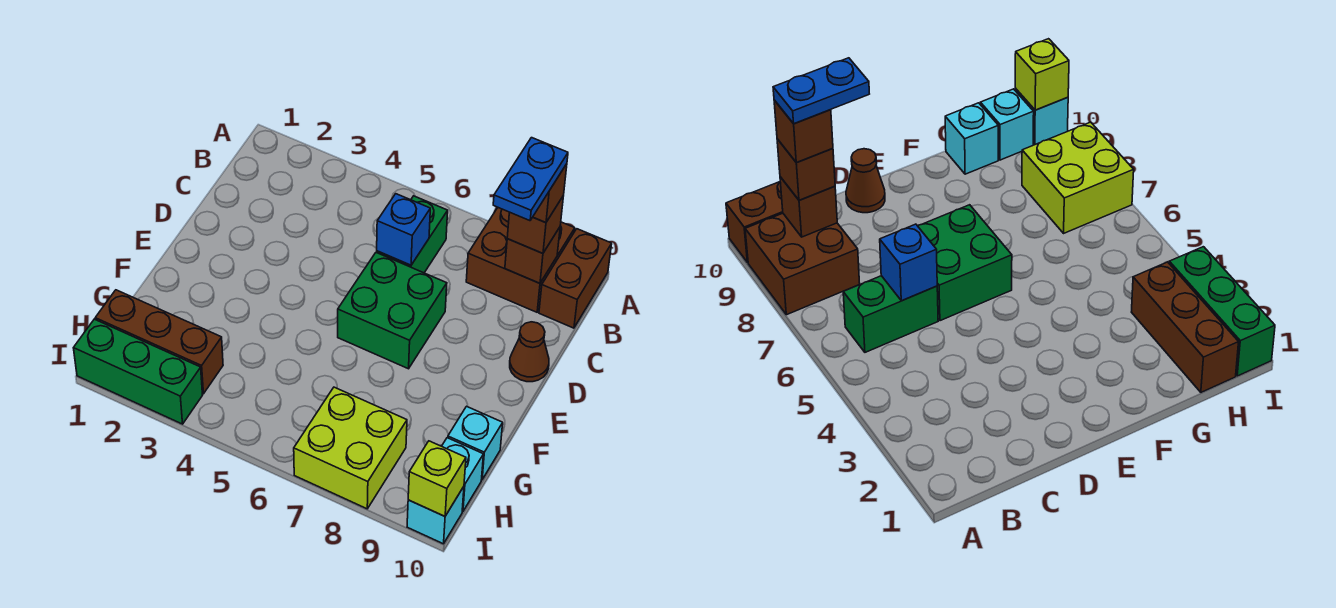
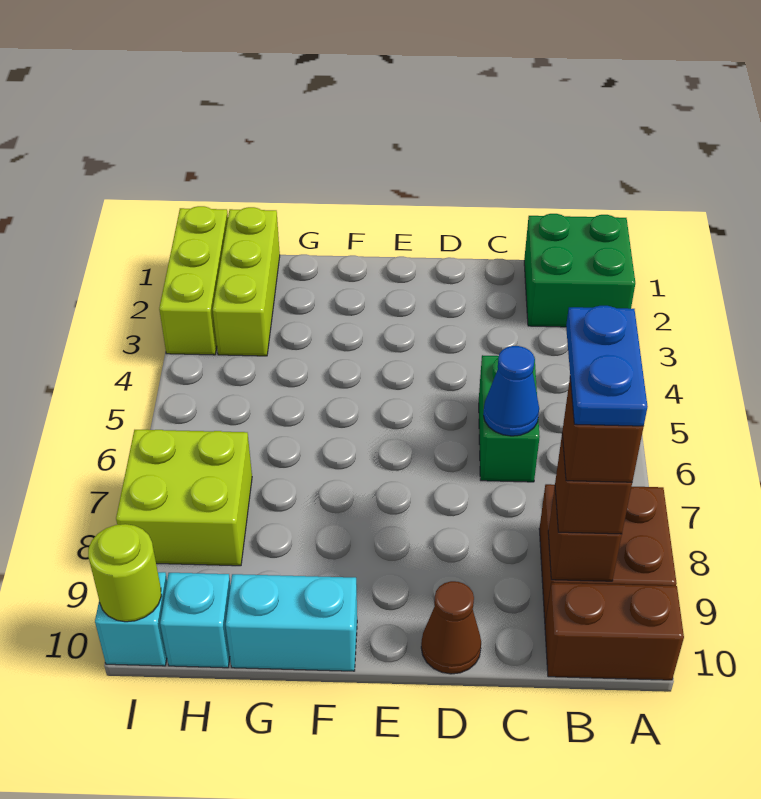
green 1x2 brick [377,196,448,273] -> green 1x2 brick turned to [479,355,540,482]
blue 1x2 plate [493,138,568,221] -> blue 1x2 plate turned to [566,306,648,426]
blue 1x1 brick [377,194,430,265] -> blue 1x1 cone [483,346,539,436]
green 2x2 brick [338,252,447,369] -> green 2x2 brick moved to [524,214,635,327]
cyan 1x1 brick [448,406,503,479] -> cyan 1x2 brick [226,574,357,671]
brown 1x3 brick [95,290,223,394] -> lime 1x3 brick [213,207,280,356]
green 1x3 brick [74,319,202,424] -> lime 1x3 brick [159,206,228,355]
lime 1x1 brick [408,441,466,516] -> lime 1x1 round brick [88,524,161,622]

